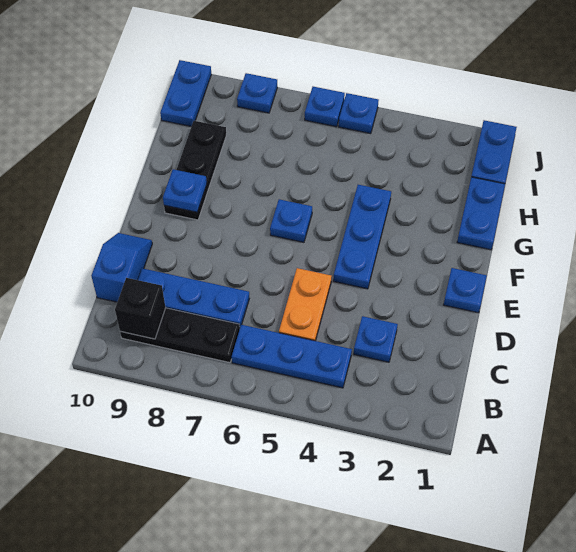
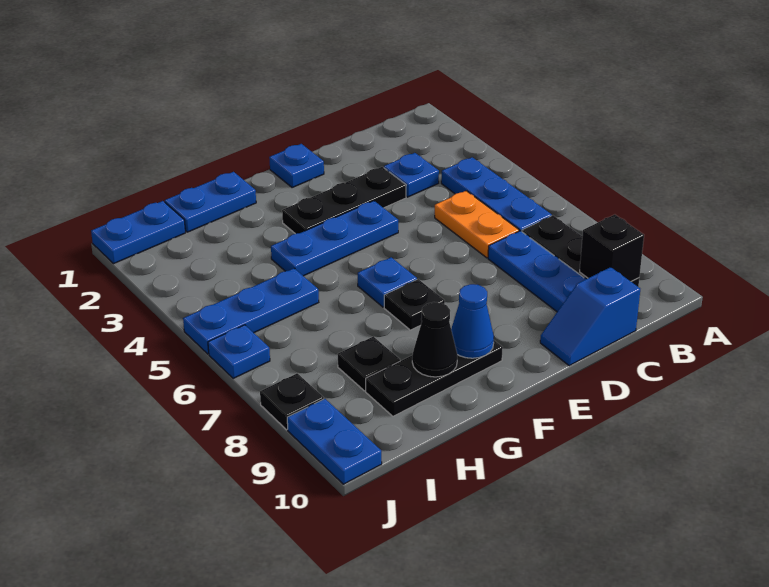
orange 1x2 plate [279,268,331,341] -> orange 1x2 plate turned to [435,191,519,258]
none -> black 1x3 plate [282,167,406,234]
none -> black 1x1 plate [384,279,445,330]
blue 1x1 plate [163,169,207,212] -> blue 1x1 cone [451,284,494,358]
none -> black 1x1 cone [412,302,457,377]
none -> black 1x1 plate [338,337,400,391]
blue 1x2 plate [160,60,211,126] -> blue 1x2 plate turned to [287,399,382,484]
blue 1x1 plate [339,93,379,134] -> blue 1x3 plate [183,268,319,354]
blue 1x1 plate [237,73,277,113] -> black 1x1 plate [260,373,324,430]

